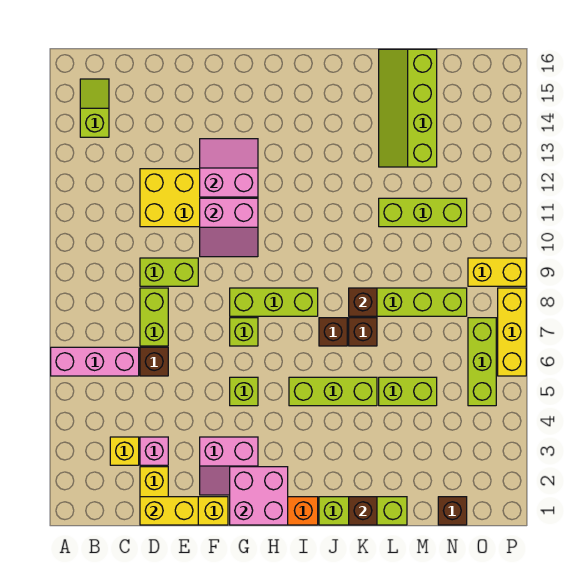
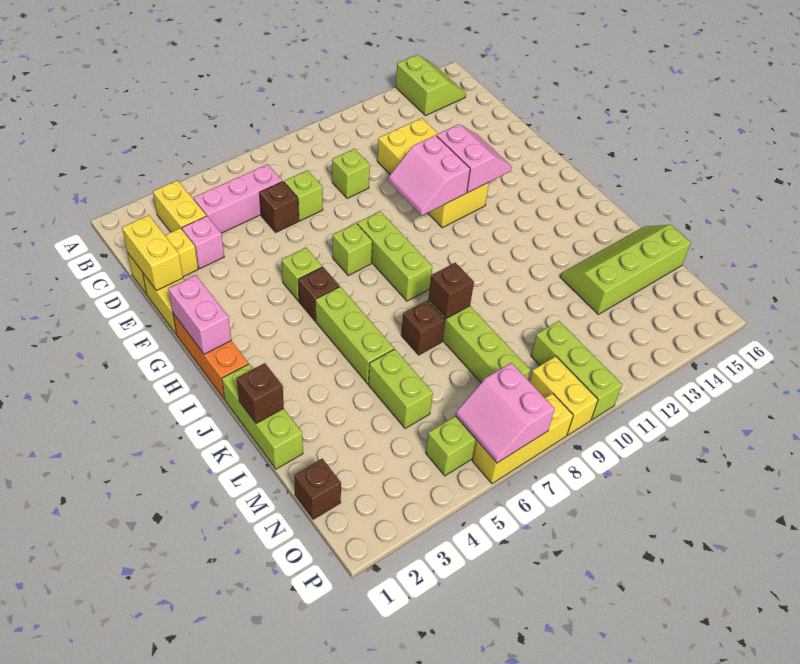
pink 1x3 brick [51,347,139,376] -> pink 1x3 brick turned to [194,164,282,233]
lime 1x2 slope [80,79,109,137] -> lime 2x2 slope [396,55,466,116]
yellow 1x1 brick [110,437,139,465] -> yellow 1x2 brick [153,180,206,232]
lime 1x2 brick [140,288,168,346] -> lime 1x1 brick [284,170,323,221]
lime 1x2 brick [140,258,198,286] -> lime 1x1 brick [332,149,370,198]
pink 2x2 slope [200,437,258,495] -> pink 2x2 slope moved to [456,363,555,463]
pink 2x2 brick [230,467,288,525] -> pink 1x2 brick [168,275,231,354]
brown 1x1 brick [319,318,347,346] -> brown 1x1 brick moved to [298,267,339,321]
lime 1x3 brick [379,198,467,227] -> lime 1x3 brick moved to [531,321,622,420]

